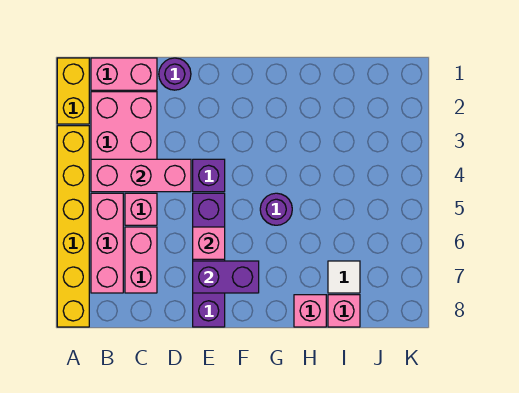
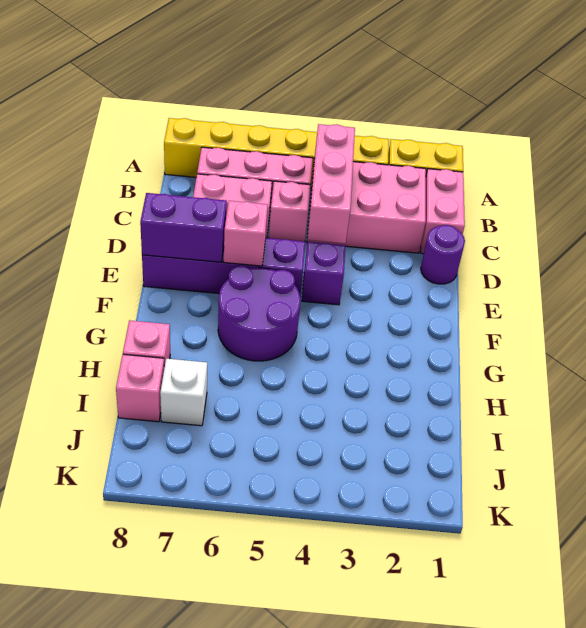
purple 1x2 brick [193,261,259,293] -> purple 1x2 brick turned to [140,193,227,262]
purple 1x1 round brick [260,193,292,225] -> purple 2x2 round brick [218,266,300,361]
white 1x1 tile [328,261,360,293] -> white 1x1 brick [160,359,207,426]

